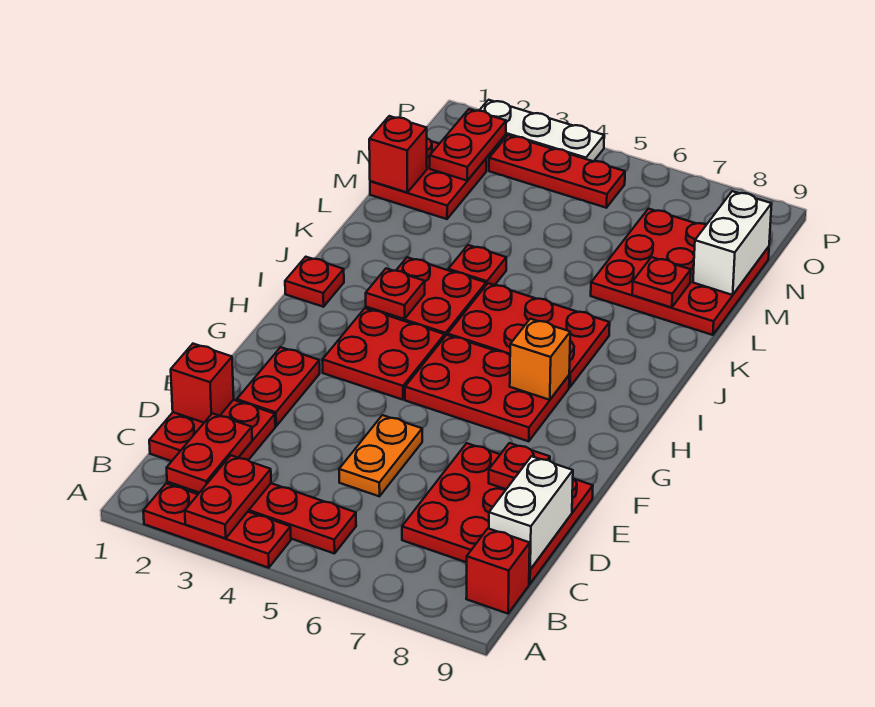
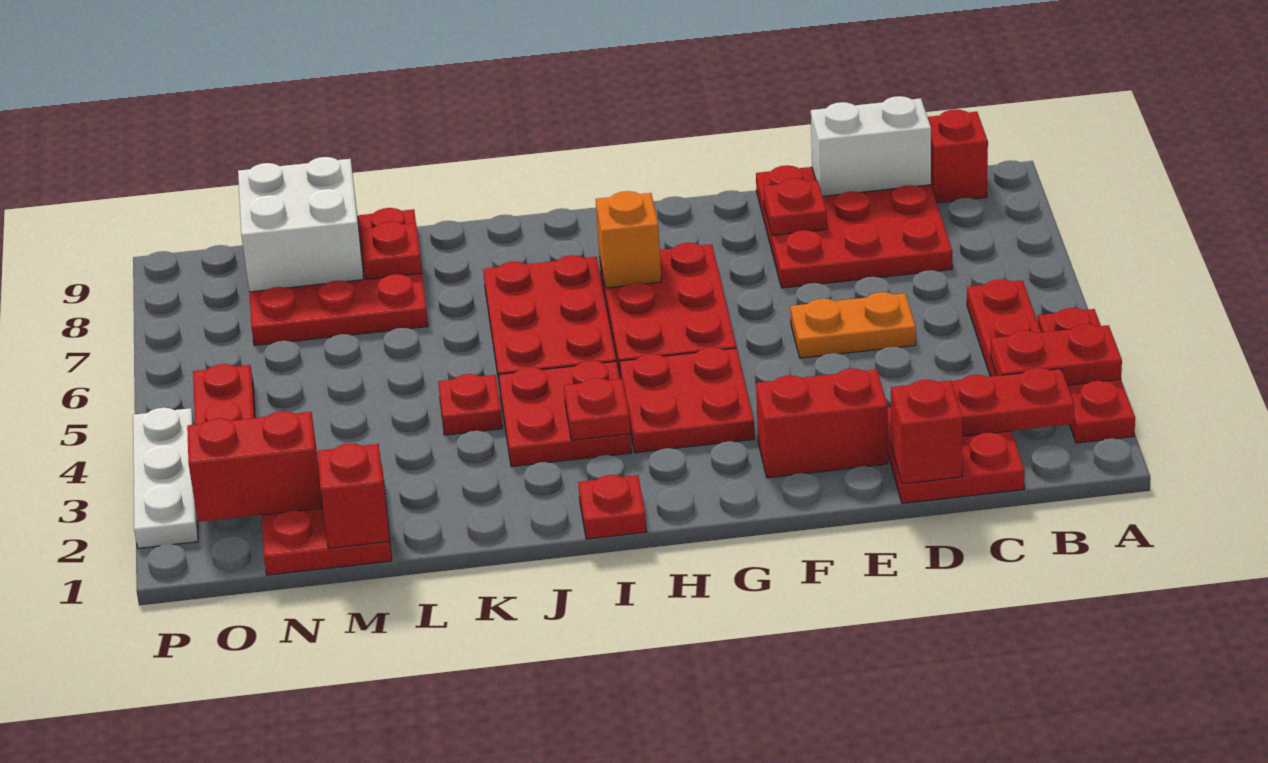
red 1x2 plate [237,347,320,426] -> red 1x2 brick [756,369,888,478]
white 1x2 brick [693,191,772,295] -> white 2x2 brick [238,157,364,292]
red 1x2 plate [430,109,506,181] -> red 1x2 brick [187,411,322,522]

